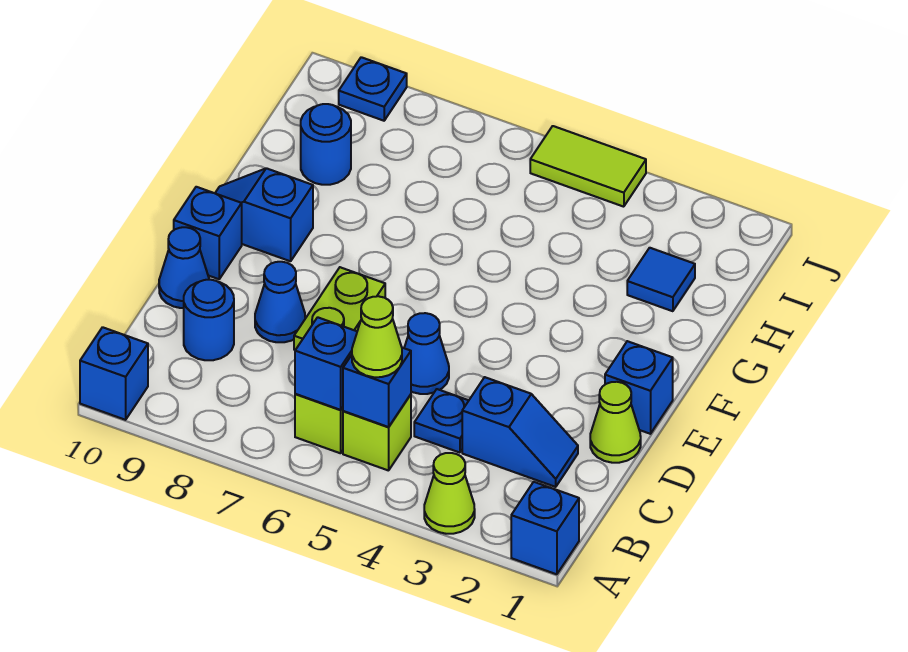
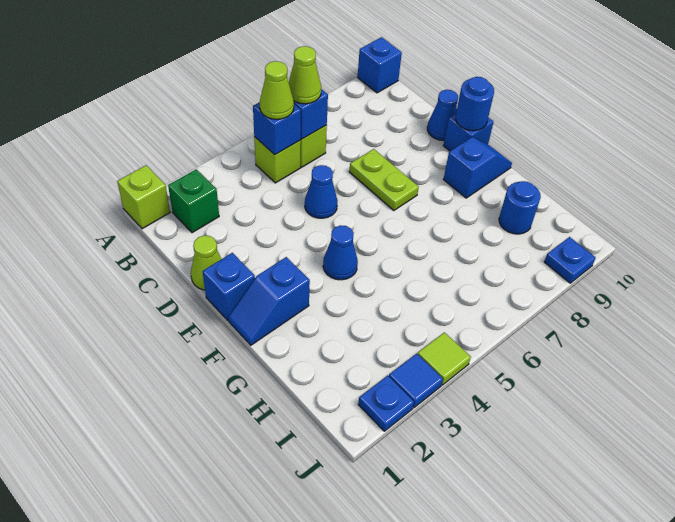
blue 1x1 brick [511,482,579,574] -> lime 1x1 brick [117,165,170,229]
lime 1x1 cone [424,453,475,534] -> lime 1x1 cone moved to [289,46,321,104]
none -> green 1x1 brick [168,169,219,233]
blue 1x2 slope [462,377,578,487] -> blue 1x2 slope moved to [228,257,310,345]
blue 1x1 plate [414,389,469,453] -> blue 1x1 plate moved to [358,376,414,431]
blue 1x1 round brick [184,280,234,360] -> blue 1x1 round brick moved to [456,77,494,131]
blue 1x1 cone [255,262,305,342] -> blue 1x1 cone moved to [323,225,358,280]
blue 1x1 tile [627,248,695,311] -> blue 1x1 tile moved to [389,354,443,408]
lime 1x2 tile [530,126,646,207] -> lime 1x1 tile [418,332,471,385]

